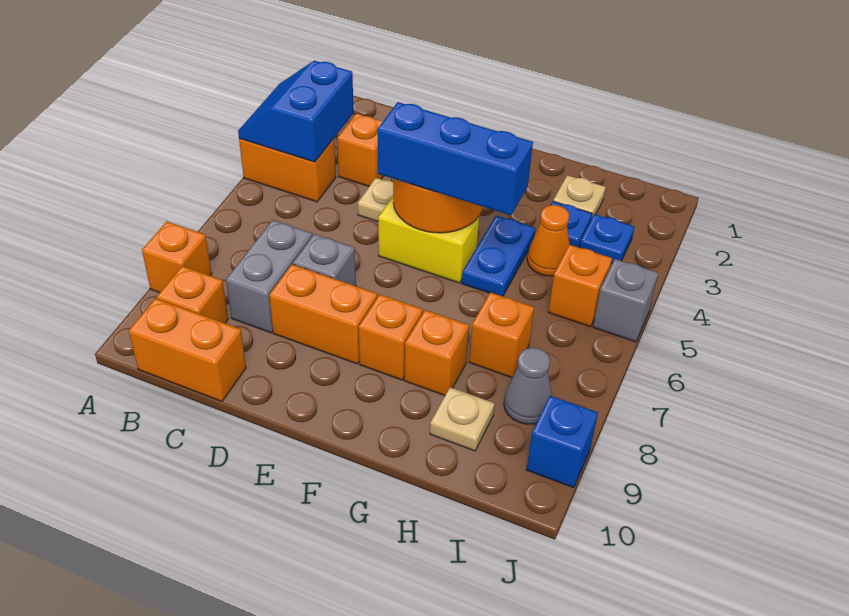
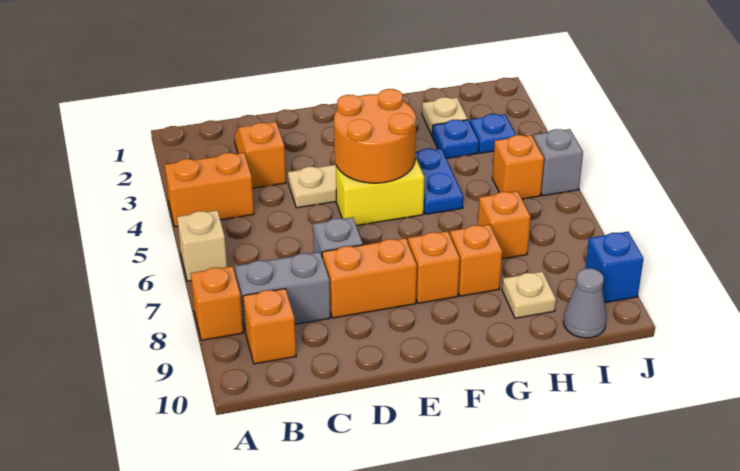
blue 2x2 slope [238,60,353,162] -> none
none -> tan 1x1 brick [177,210,227,281]
orange 1x2 brick [129,298,246,401] -> none
grey 1x2 brick [226,220,312,333] -> grey 1x2 brick turned to [235,252,330,333]
blue 1x3 brick [378,102,533,215] -> none
orange 1x1 cone [527,205,570,276] -> none
grey 1x1 cone [504,348,552,424] -> grey 1x1 cone moved to [563,268,607,338]

